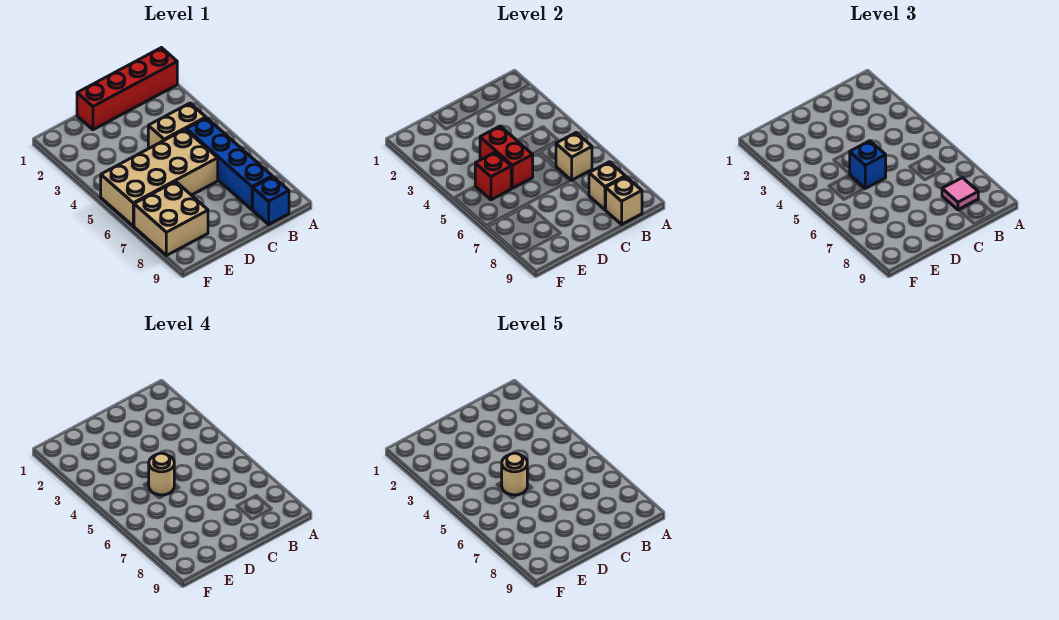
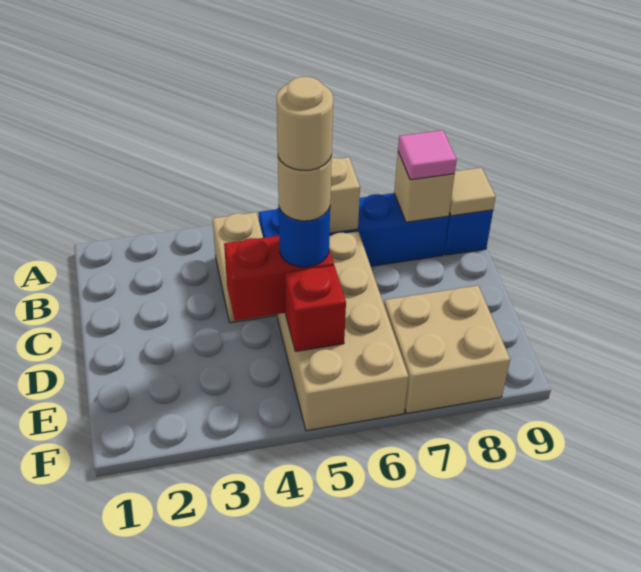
red 1x4 brick [77,48,177,130] -> none
tan 1x1 brick [606,177,642,224] -> tan 1x1 tile [449,168,496,216]
blue 1x1 brick [850,141,886,188] -> blue 1x1 round brick [279,207,330,267]

